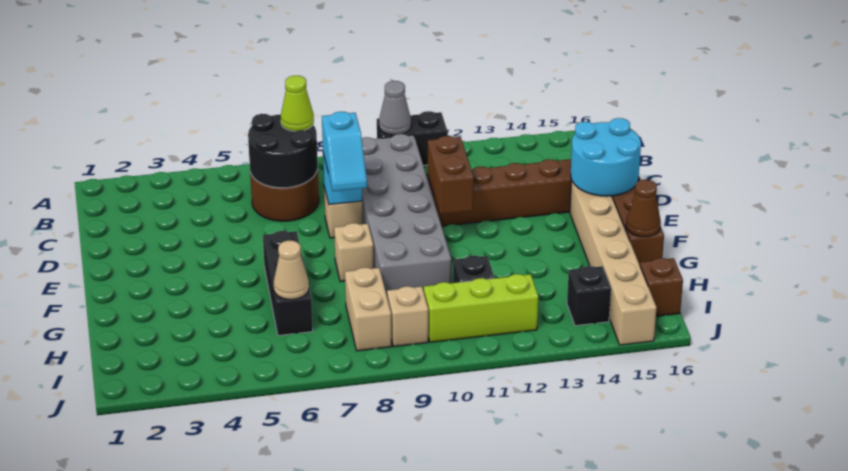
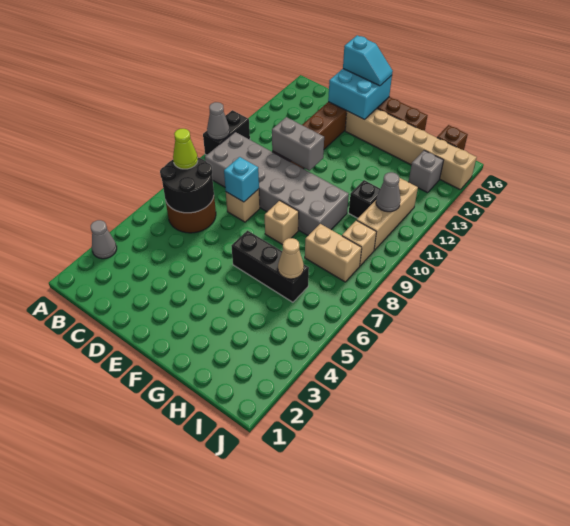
none -> grey 1x1 cone [91,220,117,259]
cyan 1x2 slope [322,112,367,191] -> cyan 1x2 slope moved to [343,35,393,86]
brown 1x2 brick [428,136,474,214] -> grey 1x2 brick [272,117,324,171]
cyan 2x2 round brick [571,118,641,196] -> cyan 2x2 brick [328,69,392,120]
brown 1x1 cone [626,180,661,237] -> none
lime 1x3 brick [424,274,538,342] -> tan 1x3 brick [357,178,418,250]
none -> grey 1x1 cone [376,172,401,212]
black 1x1 brick [567,266,611,326] -> grey 1x1 brick [409,150,444,193]

